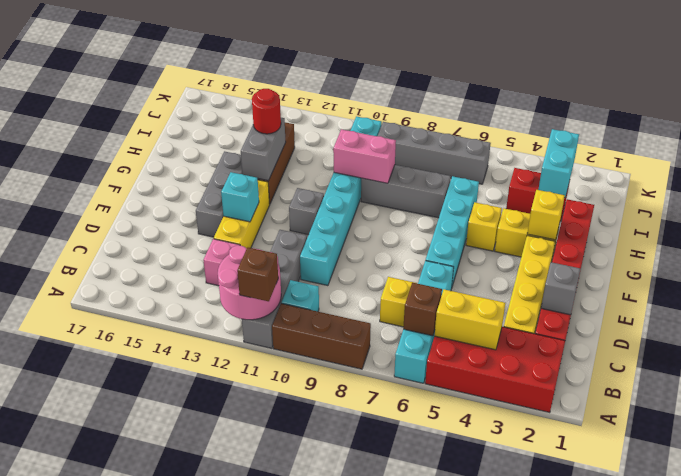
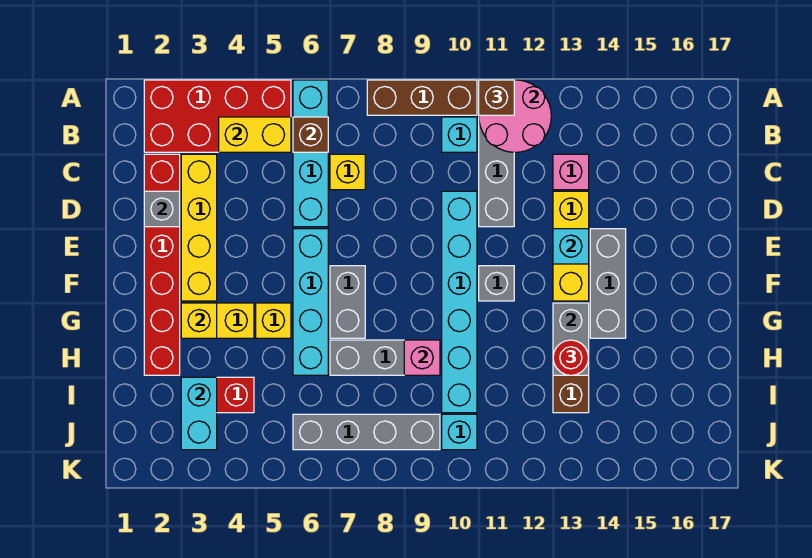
none -> grey 1x2 brick [330,266,365,338]
pink 1x2 brick [333,129,396,183] -> pink 1x1 brick [404,340,440,375]

